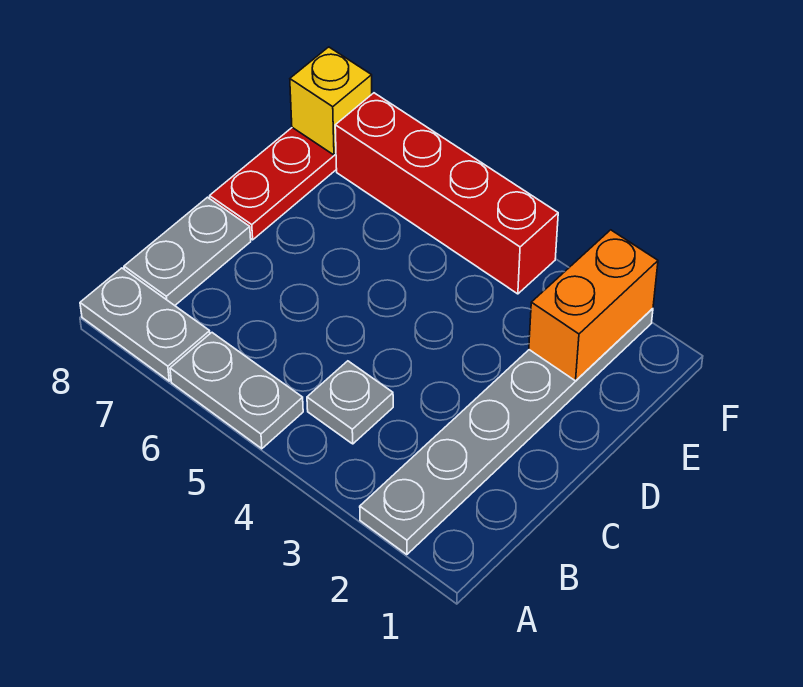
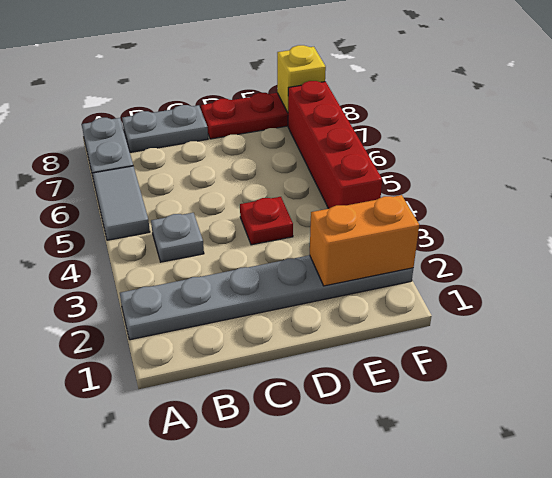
grey 1x2 plate [170,333,303,449] -> grey 1x2 tile [93,166,150,240]
none -> red 1x1 plate [240,197,293,245]

